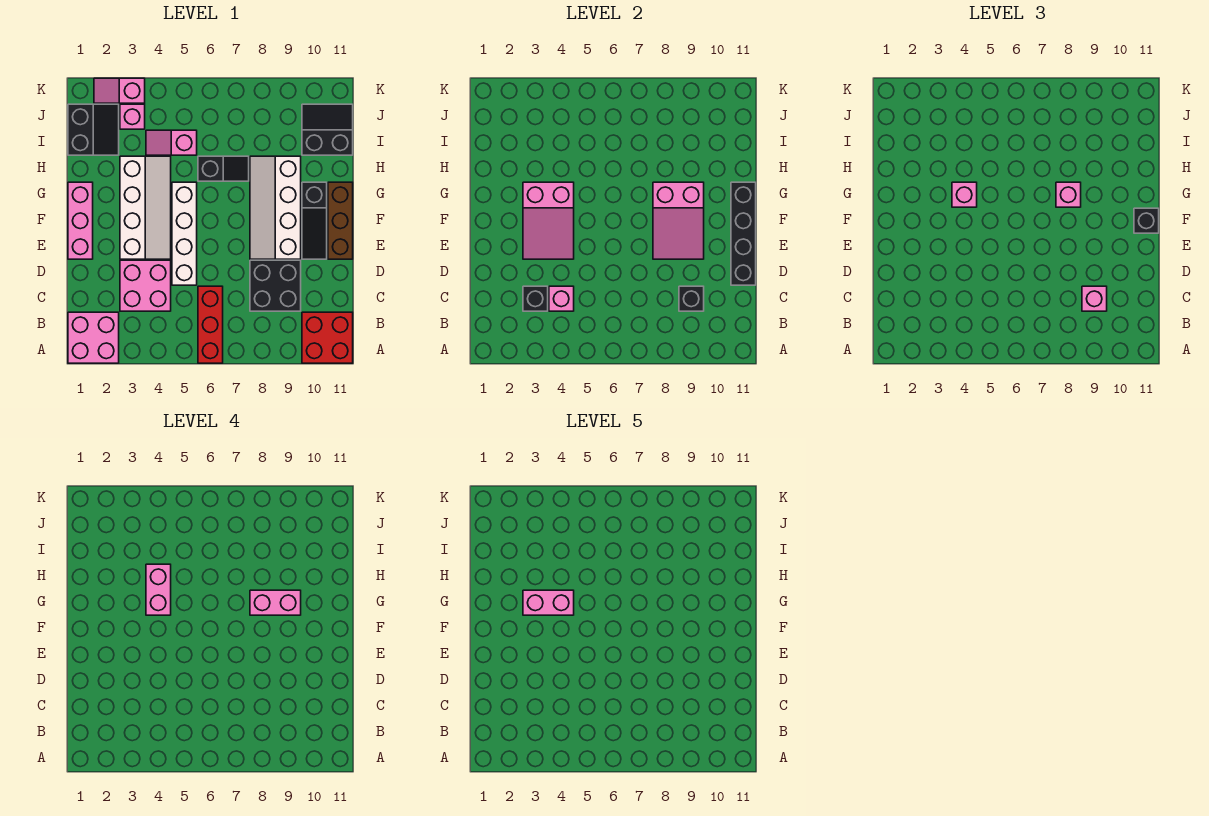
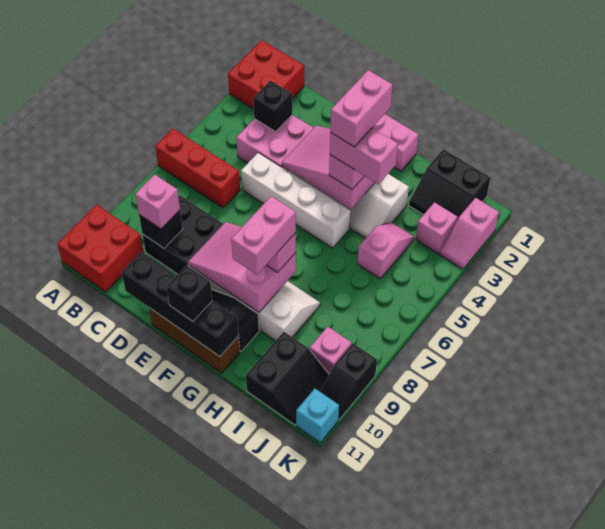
pink 2x2 brick [68,312,119,363] -> red 2x2 brick [228,40,304,109]
pink 1x1 brick [549,286,574,311] -> pink 1x1 brick moved to [310,327,351,374]
black 1x2 slope [198,156,249,181] -> black 1x2 slope moved to [320,343,377,419]
pink 1x2 slope [94,78,145,103] -> pink 1x2 slope turned to [440,198,499,269]
none -> cyan 1x1 brick [296,389,339,443]

